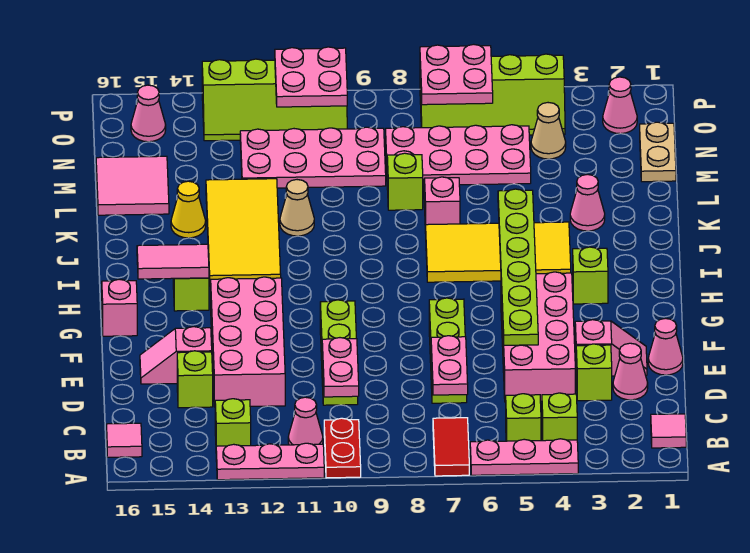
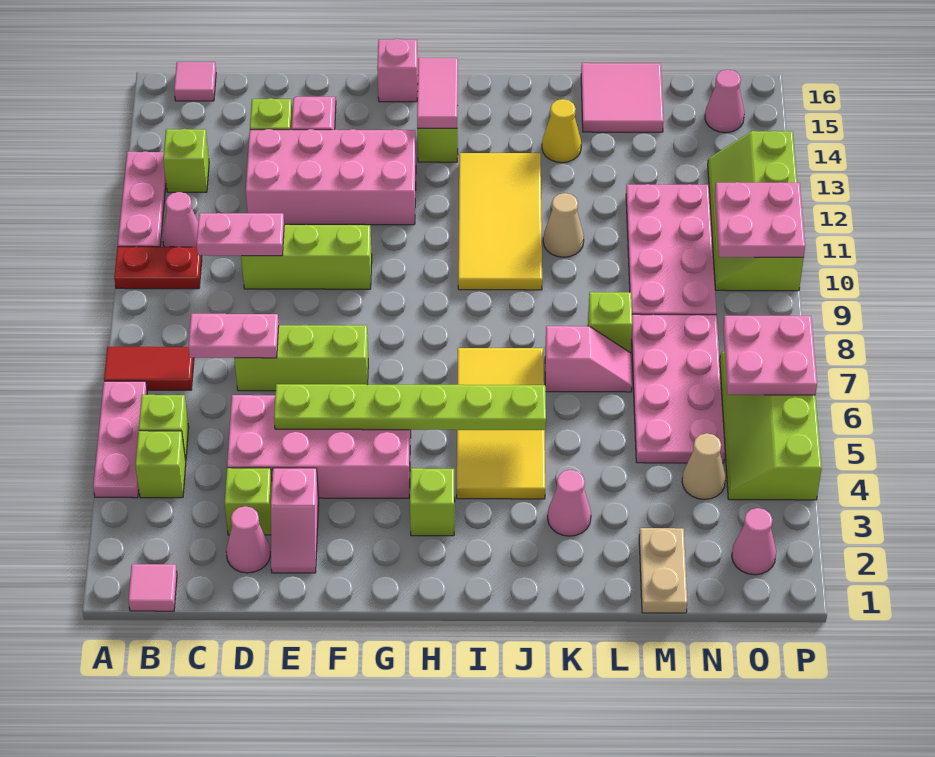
pink 1x1 cone [648,318,683,375] -> none
yellow 2x4 tile [206,179,281,286] -> yellow 2x4 tile turned to [458,153,542,290]
tan 1x2 plate [640,122,676,182] -> tan 1x2 plate turned to [639,528,687,613]

